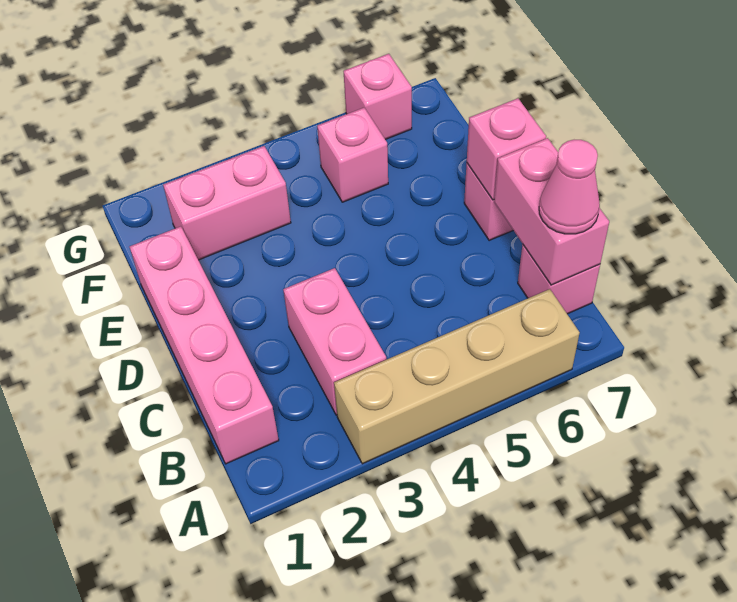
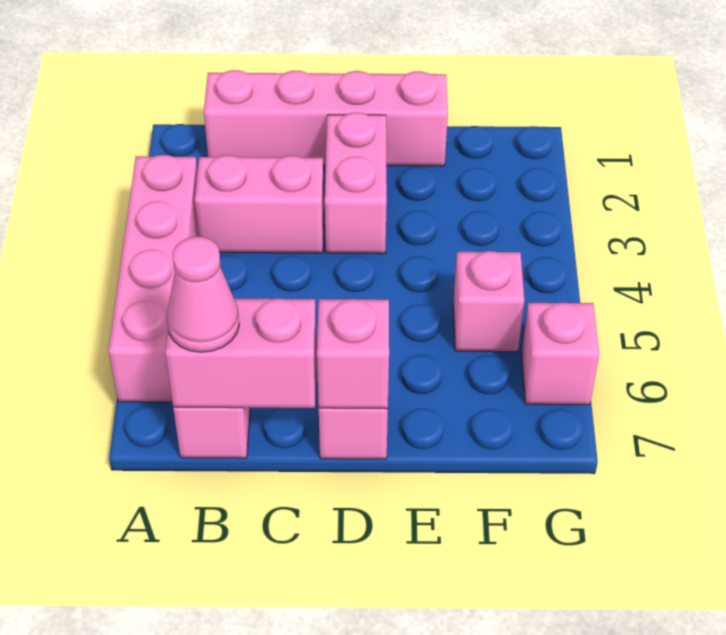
tan 1x4 brick [334,289,580,464] -> pink 1x4 brick [109,155,199,402]
pink 1x2 brick [163,146,291,260] -> pink 1x2 brick moved to [325,112,387,254]

